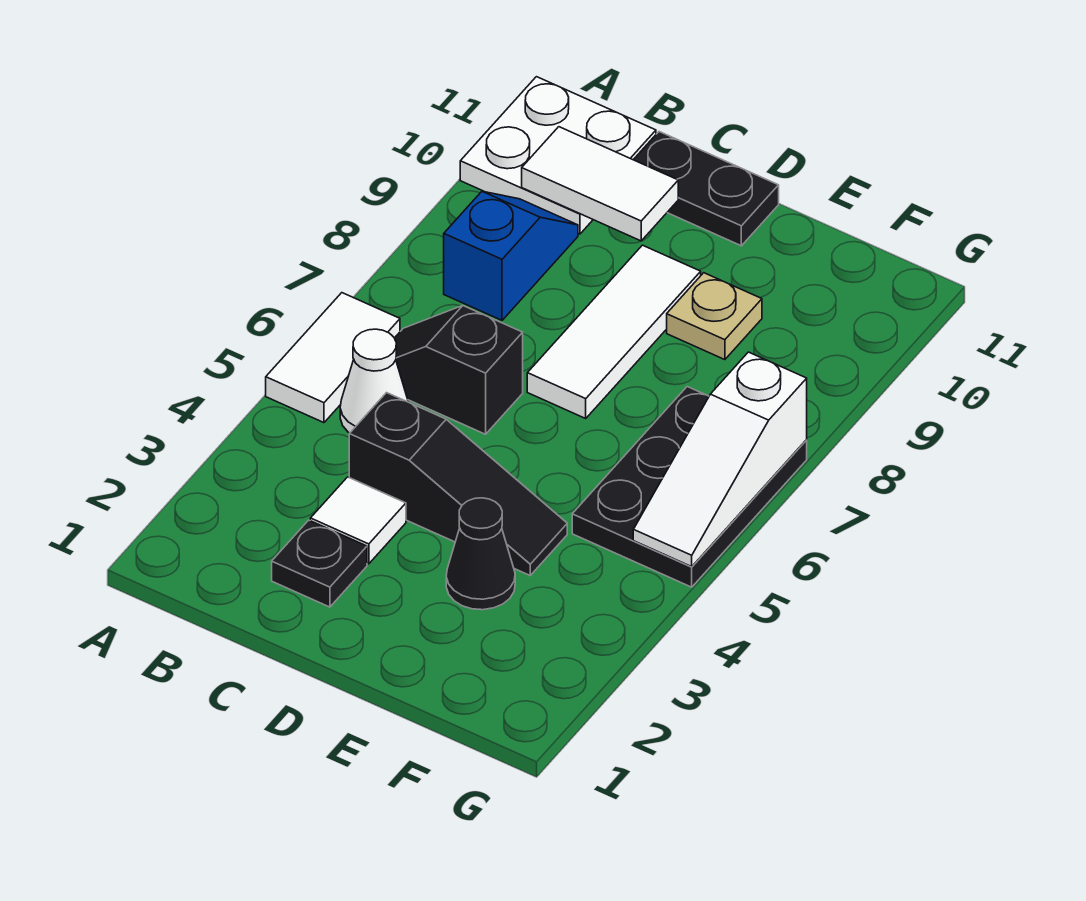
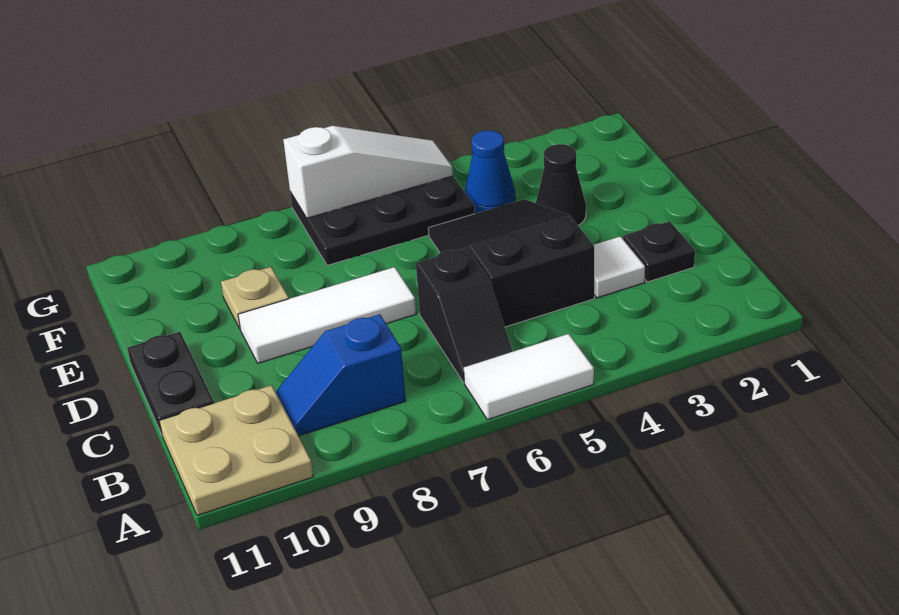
white 2x2 plate [460,77,656,234] -> tan 2x2 plate [159,385,313,515]
white 1x1 cone [340,329,408,433] -> none
white 1x2 tile [522,127,678,241] -> none
black 1x3 slope [349,393,567,575] -> black 2x3 slope [428,199,594,327]
none -> blue 1x1 cone [465,130,515,213]

